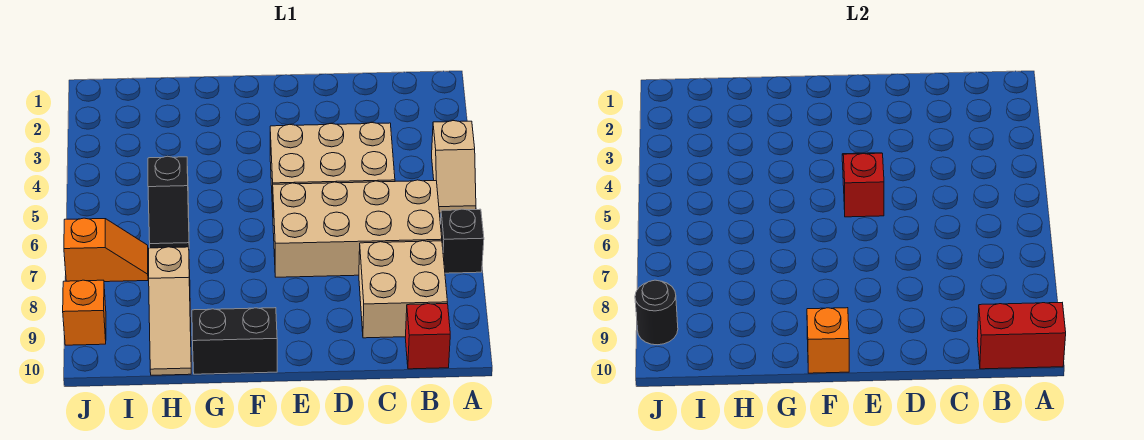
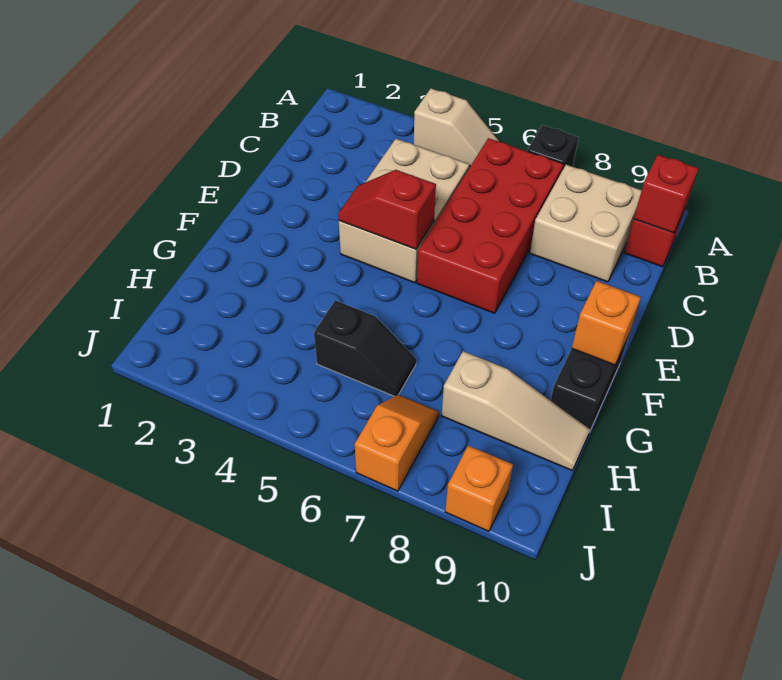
red 1x2 brick [977,303,1066,369] -> red 1x1 brick [634,155,699,233]
tan 2x4 brick [273,180,442,277] -> red 2x4 brick [417,138,564,313]
black 1x1 round brick [635,280,678,345] -> none

